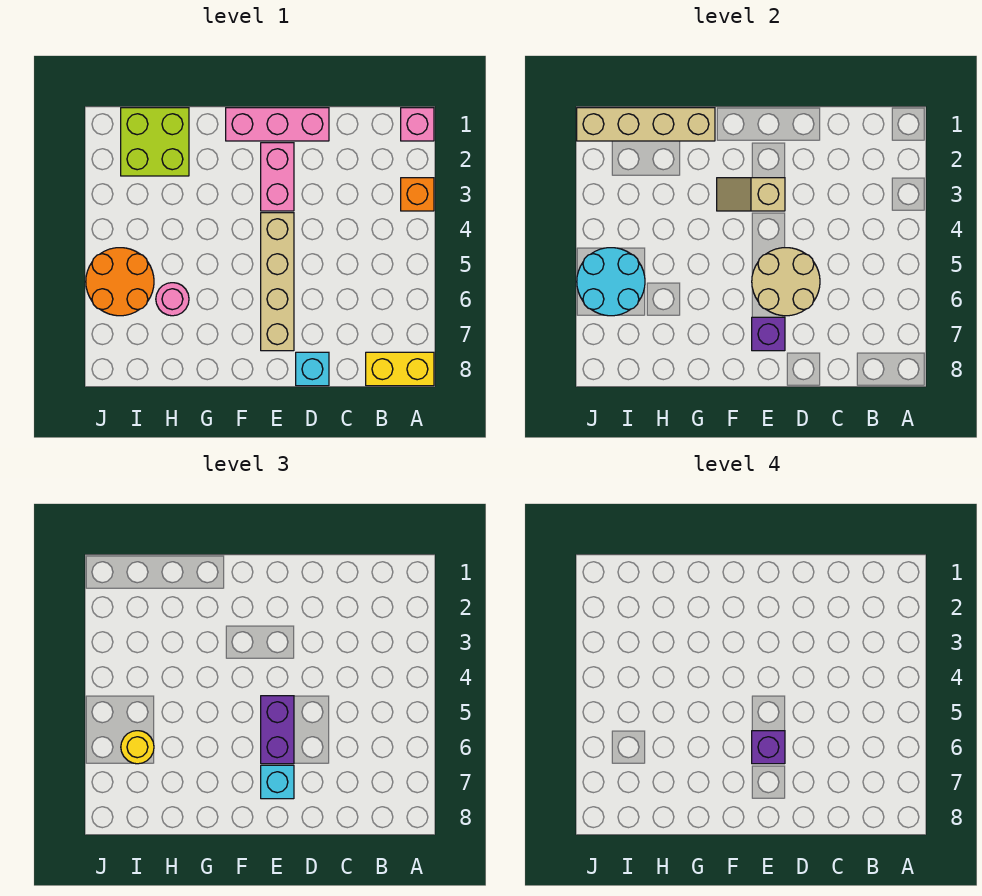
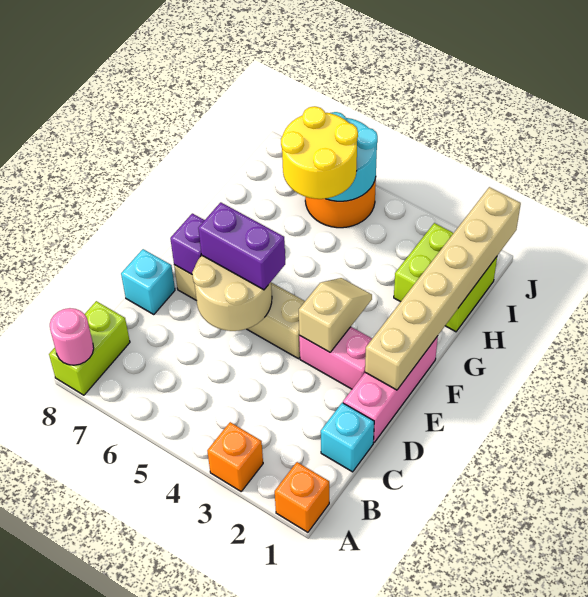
pink 1x1 brick [401,108,434,141] -> orange 1x1 brick [275,462,329,532]
yellow 1x2 brick [366,352,434,386] -> lime 1x2 brick [49,301,130,395]
purple 1x1 brick [752,731,785,764] -> none
cyan 1x1 brick [261,765,294,799] -> cyan 1x1 brick moved to [321,403,374,472]
tan 1x4 brick [577,108,715,141] -> tan 1x6 brick [365,187,521,390]
pink 1x1 round brick [156,283,189,316] -> pink 1x1 round brick moved to [50,308,94,365]
yellow 1x1 round brick [121,731,154,764] -> yellow 2x2 round brick [281,106,358,199]

